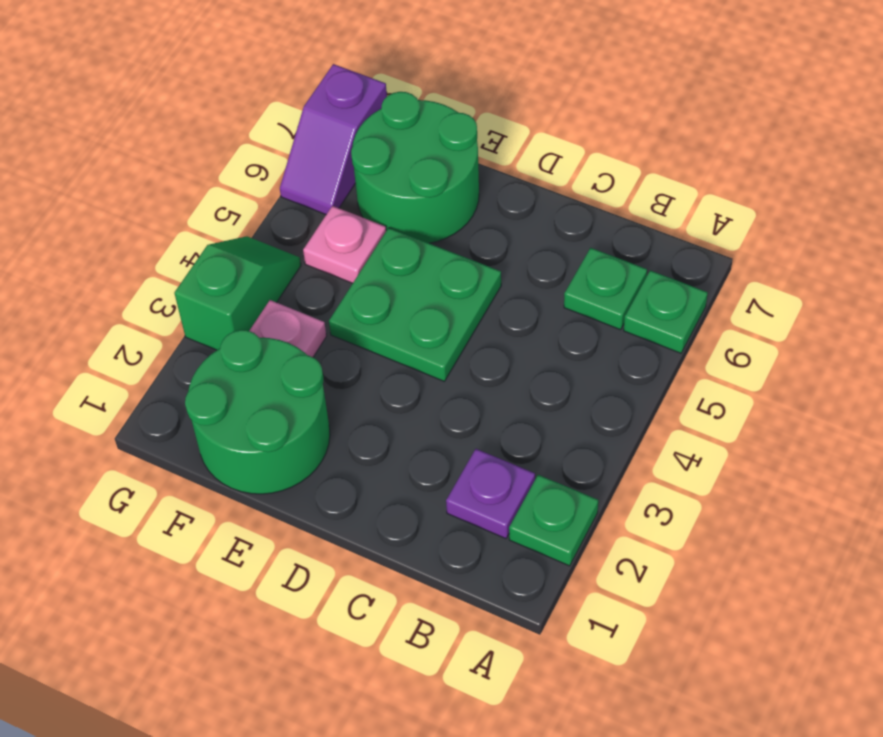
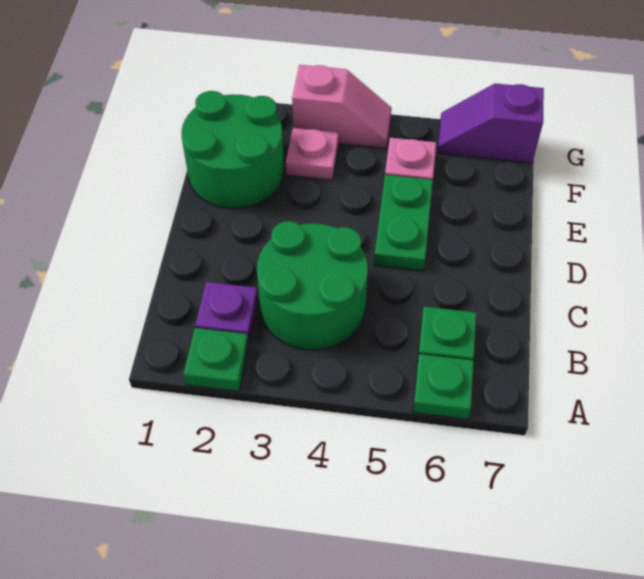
green 2x2 plate [329,228,501,381] -> green 1x2 plate [374,175,433,271]
green 2x2 round brick [351,92,479,243] -> green 2x2 round brick moved to [257,221,368,350]
green 1x2 slope [174,236,301,350] -> pink 1x2 slope [292,65,392,148]

